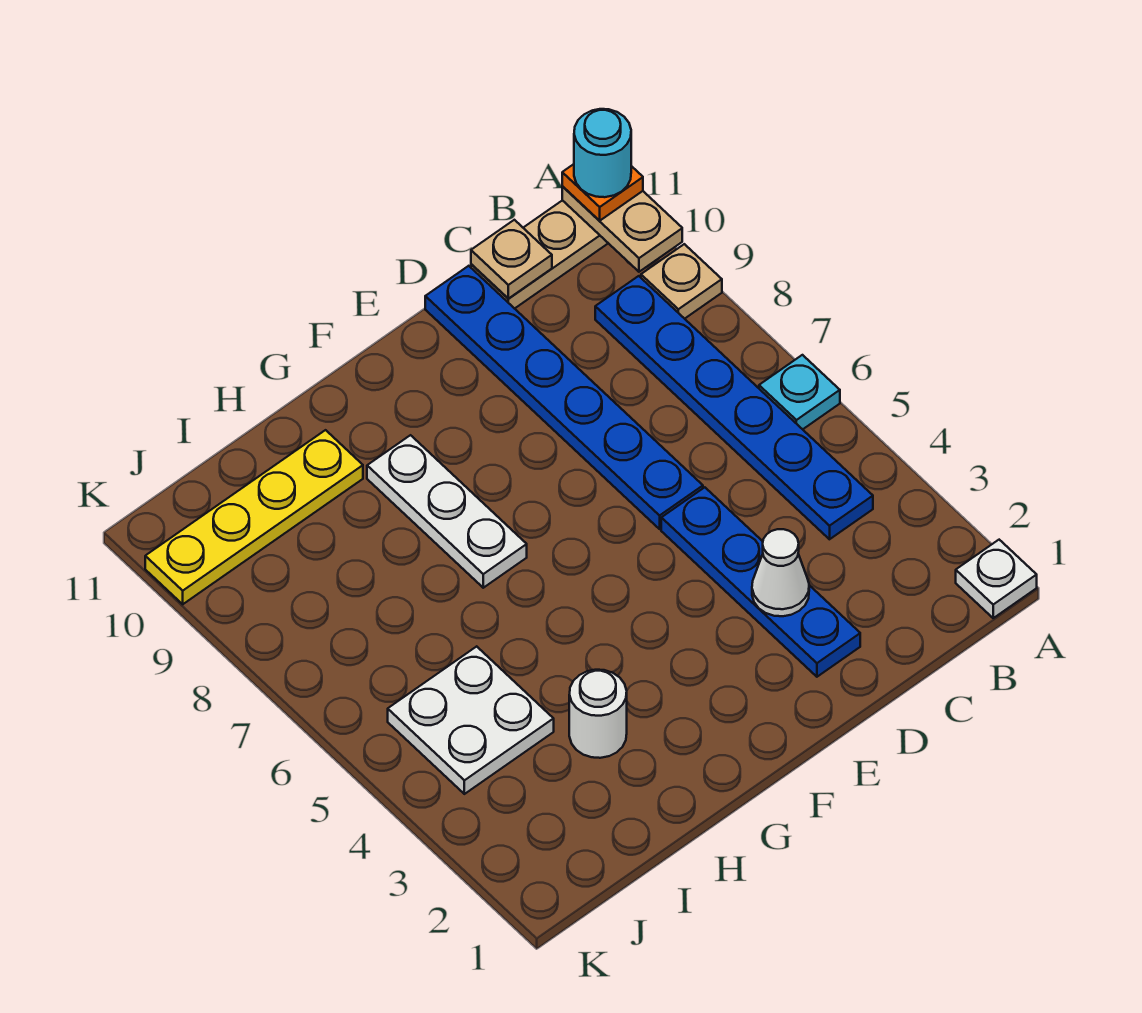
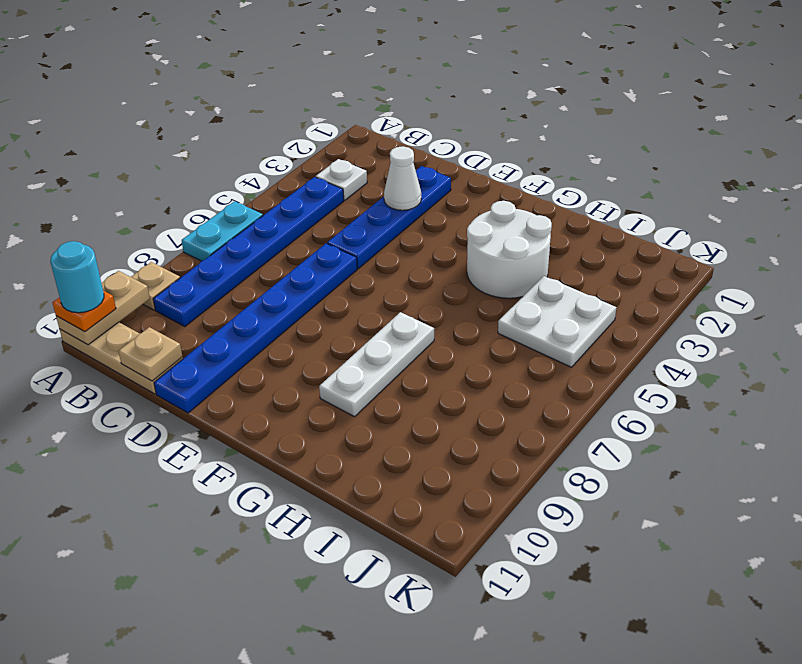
white 1x1 plate [956,540,1037,618] -> white 1x1 plate moved to [316,159,367,200]
cyan 1x1 plate [759,355,840,429] -> cyan 1x2 plate [182,201,263,261]
white 1x1 round brick [569,670,627,758] -> white 2x2 round brick [467,201,552,298]
yellow 1x4 plate [145,430,363,604] -> none

